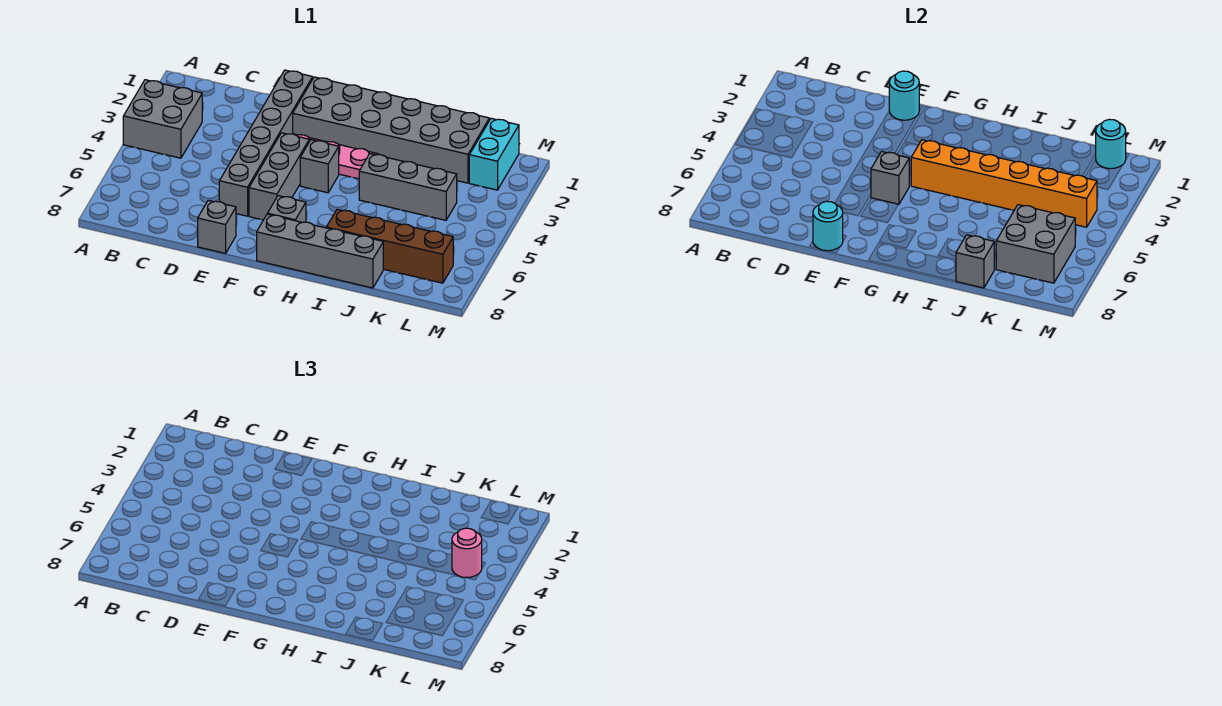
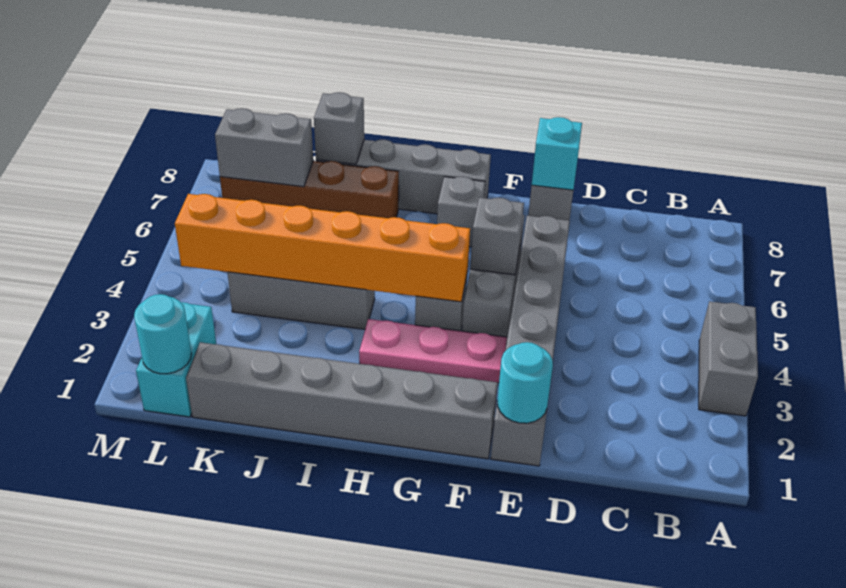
grey 2x2 brick [123,80,202,158] -> grey 1x2 brick [699,301,758,416]
cyan 1x1 round brick [813,201,843,251] -> cyan 1x1 brick [532,117,582,190]
grey 2x6 brick [293,77,489,183] -> grey 1x6 brick [186,342,498,459]
grey 2x2 brick [996,205,1075,283] -> grey 1x2 brick [215,108,313,187]
pink 1x1 round brick [452,528,482,578] -> none

